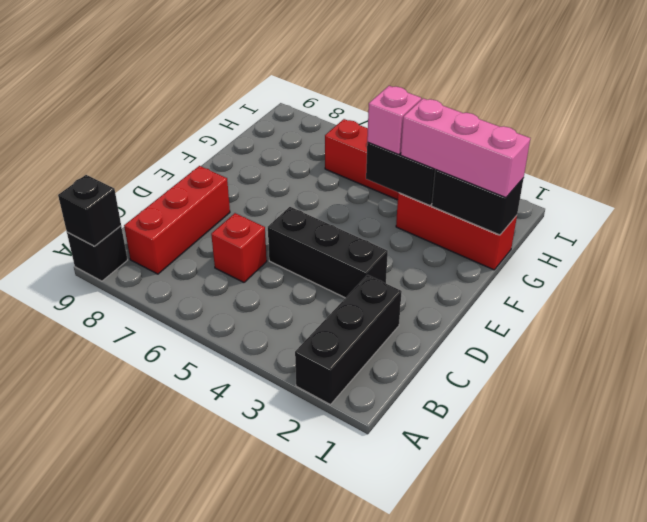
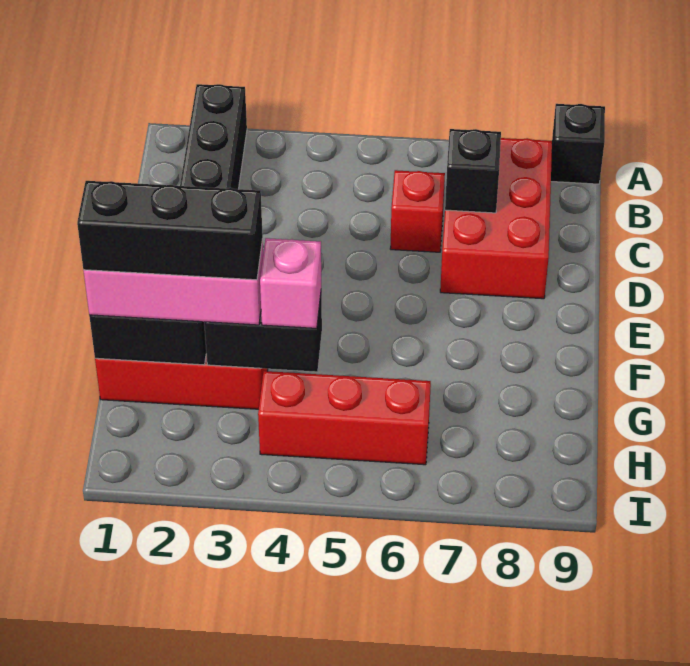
black 1x1 brick [58,175,121,246] -> black 1x1 brick moved to [445,129,501,213]
red 1x3 brick [124,166,230,274] -> red 2x3 brick [440,138,552,299]
black 1x3 brick [268,207,388,298] -> black 1x3 brick moved to [77,181,263,280]

